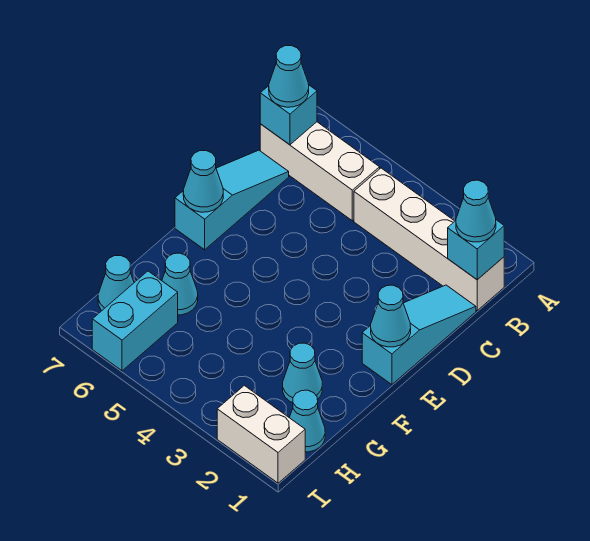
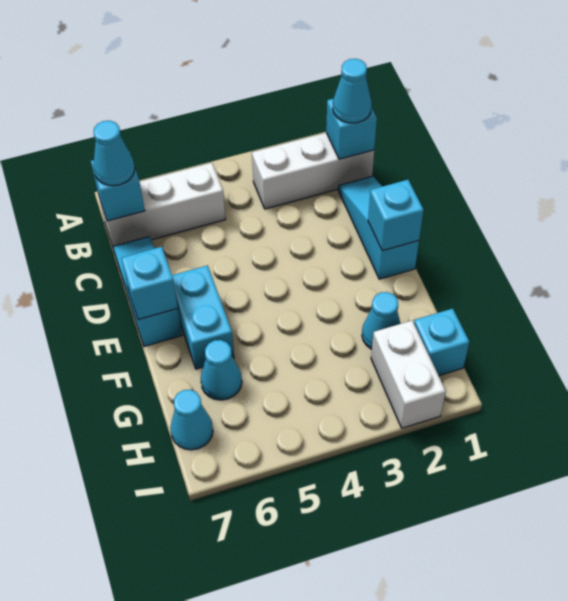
white 1x4 brick [354,168,504,310] -> white 1x3 brick [252,133,374,209]
cyan 1x1 cone [371,285,411,347] -> cyan 1x1 brick [368,180,424,251]
cyan 1x1 cone [183,151,223,212] -> cyan 1x1 brick [121,247,178,320]
cyan 1x1 cone [289,390,325,452] -> cyan 1x1 brick [414,309,469,376]
cyan 1x2 brick [92,271,178,371] -> cyan 1x2 brick moved to [172,265,234,369]
white 1x2 brick [217,385,305,483] -> white 1x2 brick turned to [371,321,446,428]

